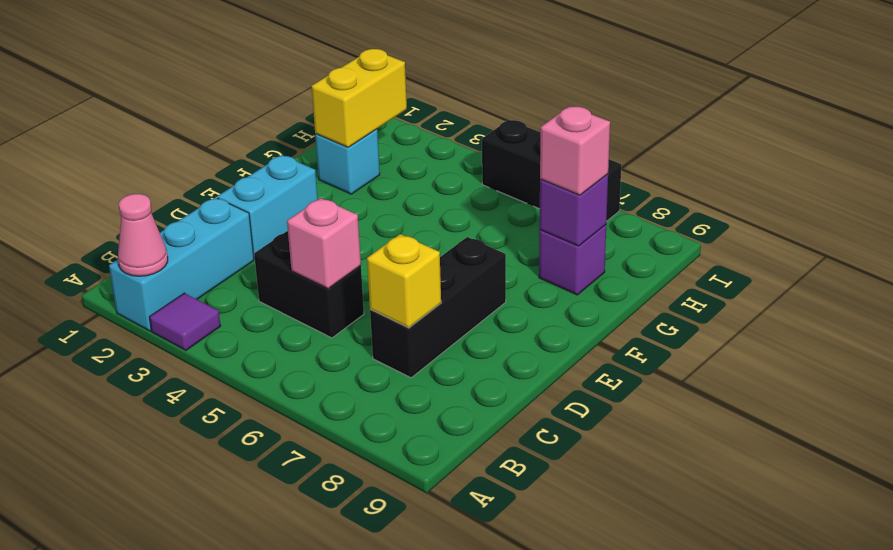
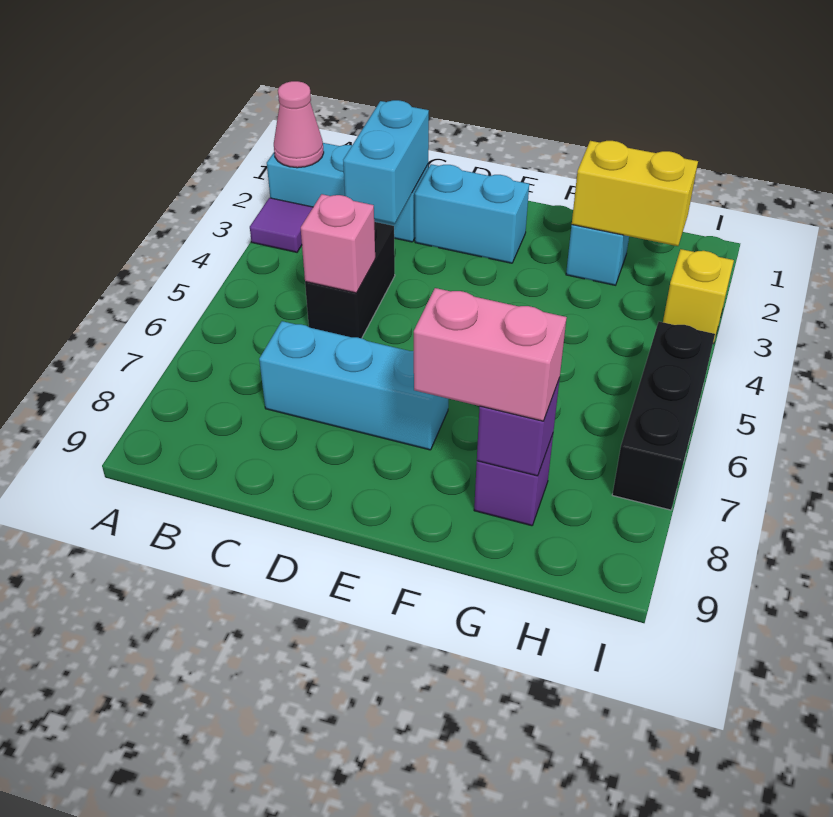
none -> cyan 1x2 brick [343,100,429,224]
black 1x3 brick [370,237,506,378] -> cyan 1x3 brick [259,321,448,450]
yellow 1x1 brick [367,234,441,328] -> yellow 1x1 brick moved to [663,249,734,344]
pink 1x1 brick [540,106,610,195] -> pink 1x2 brick [414,288,567,421]

